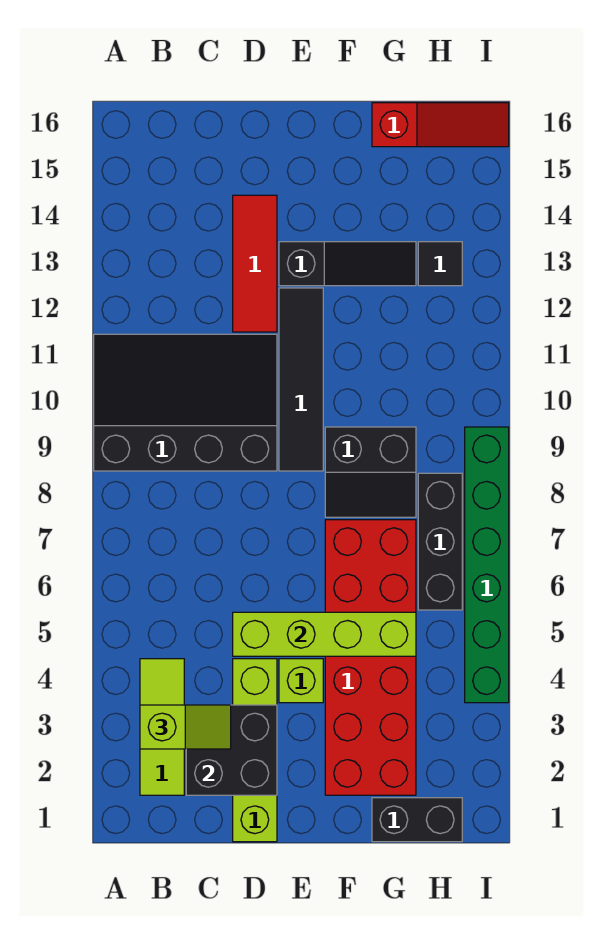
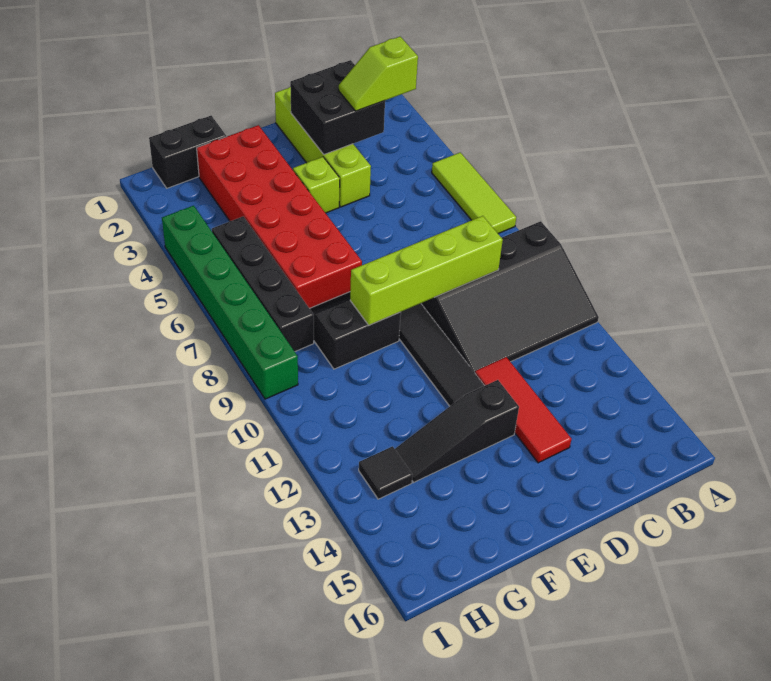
lime 1x3 tile [140,659,184,795] -> lime 1x3 tile moved to [432,153,516,234]
lime 1x4 brick [233,612,416,656] -> lime 1x4 brick moved to [350,216,503,325]
red 1x3 slope [372,103,509,147] -> none
black 1x3 brick [418,473,462,610] -> black 1x4 brick [212,216,314,352]

